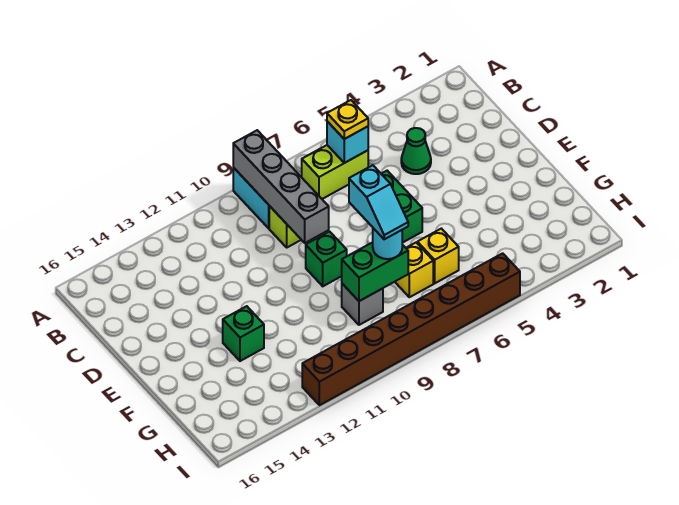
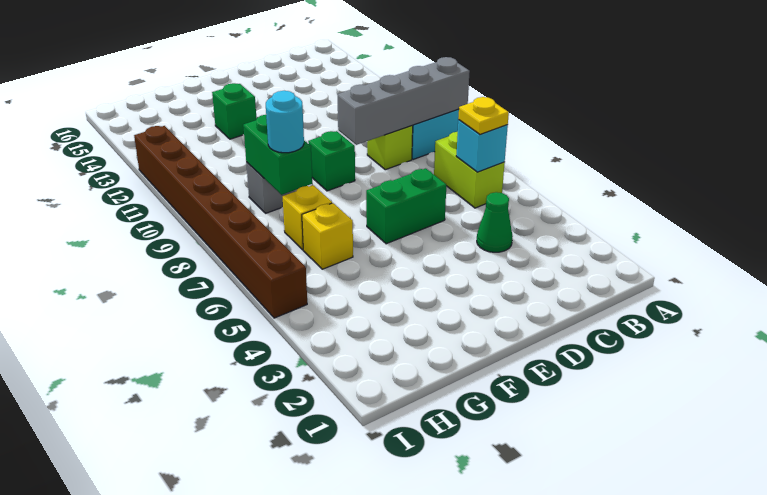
cyan 1x2 slope [349,165,408,239] -> none

